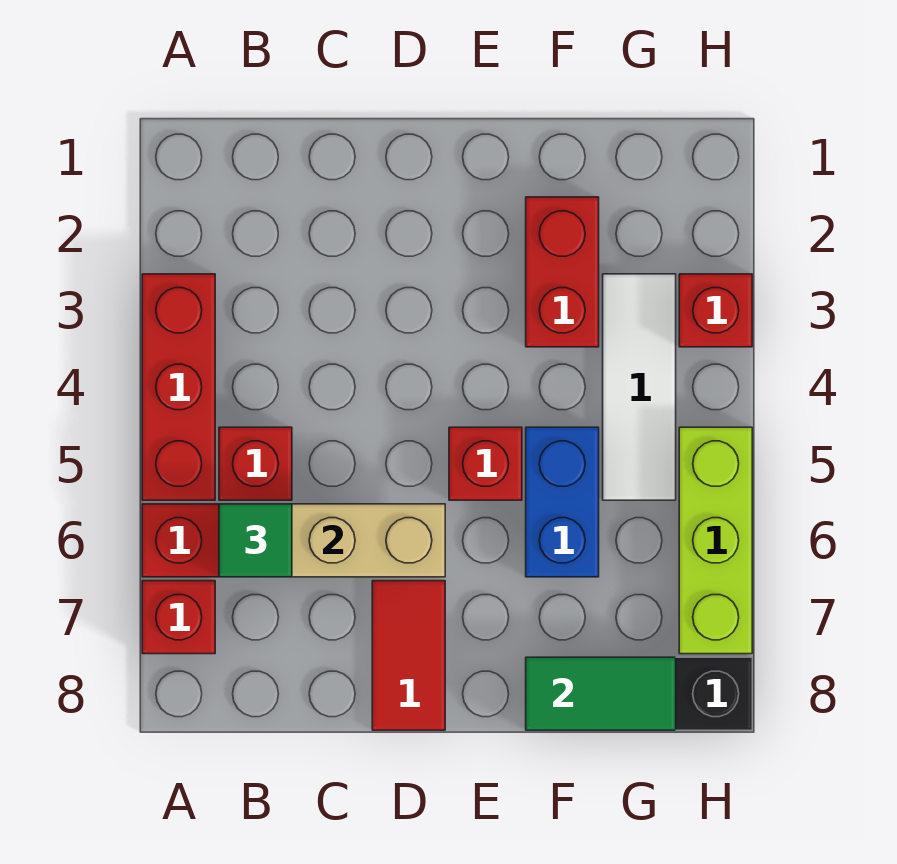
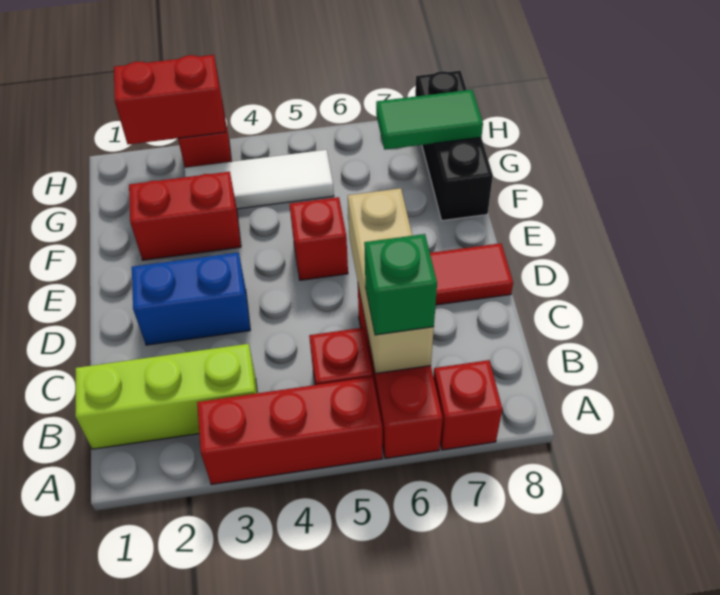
green 1x1 tile [219,504,292,577] -> green 1x1 brick [364,234,437,335]
blue 1x2 brick [526,427,599,577] -> blue 1x2 brick moved to [132,252,250,345]
green 1x2 tile [526,657,676,730] -> green 1x2 tile turned to [376,90,483,150]
none -> red 1x2 brick [114,55,225,144]
lime 1x3 brick [679,427,752,654] -> lime 1x3 brick moved to [75,344,257,449]

